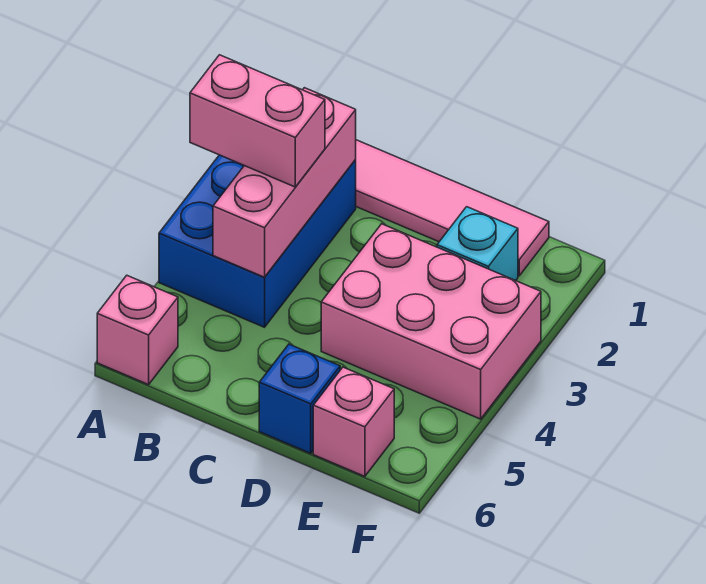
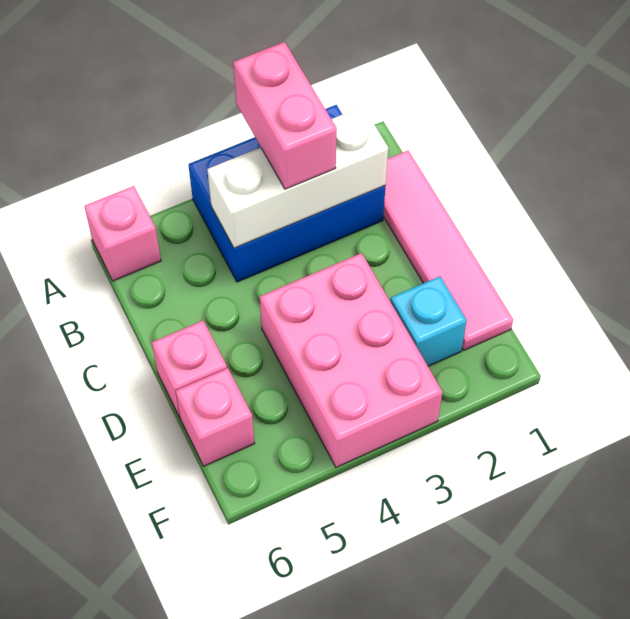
pink 1x3 brick [213,88,356,277] -> white 1x3 brick [207,106,388,248]
blue 1x1 brick [259,344,340,453] -> pink 1x1 brick [152,321,227,417]

